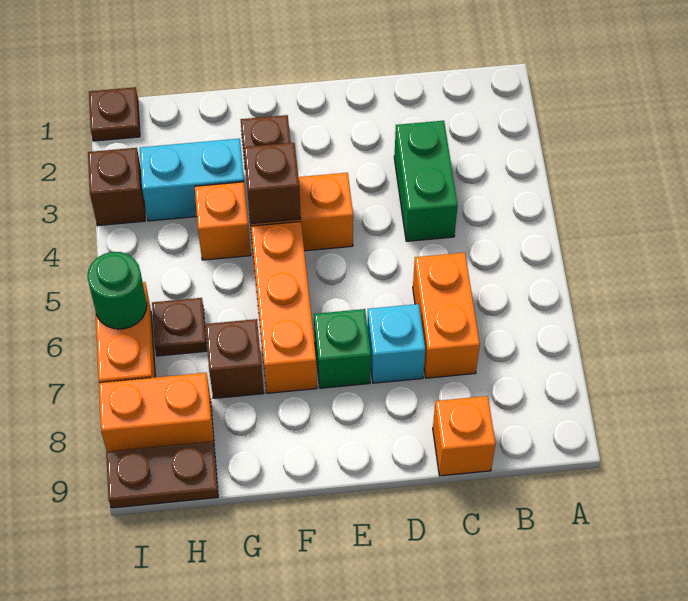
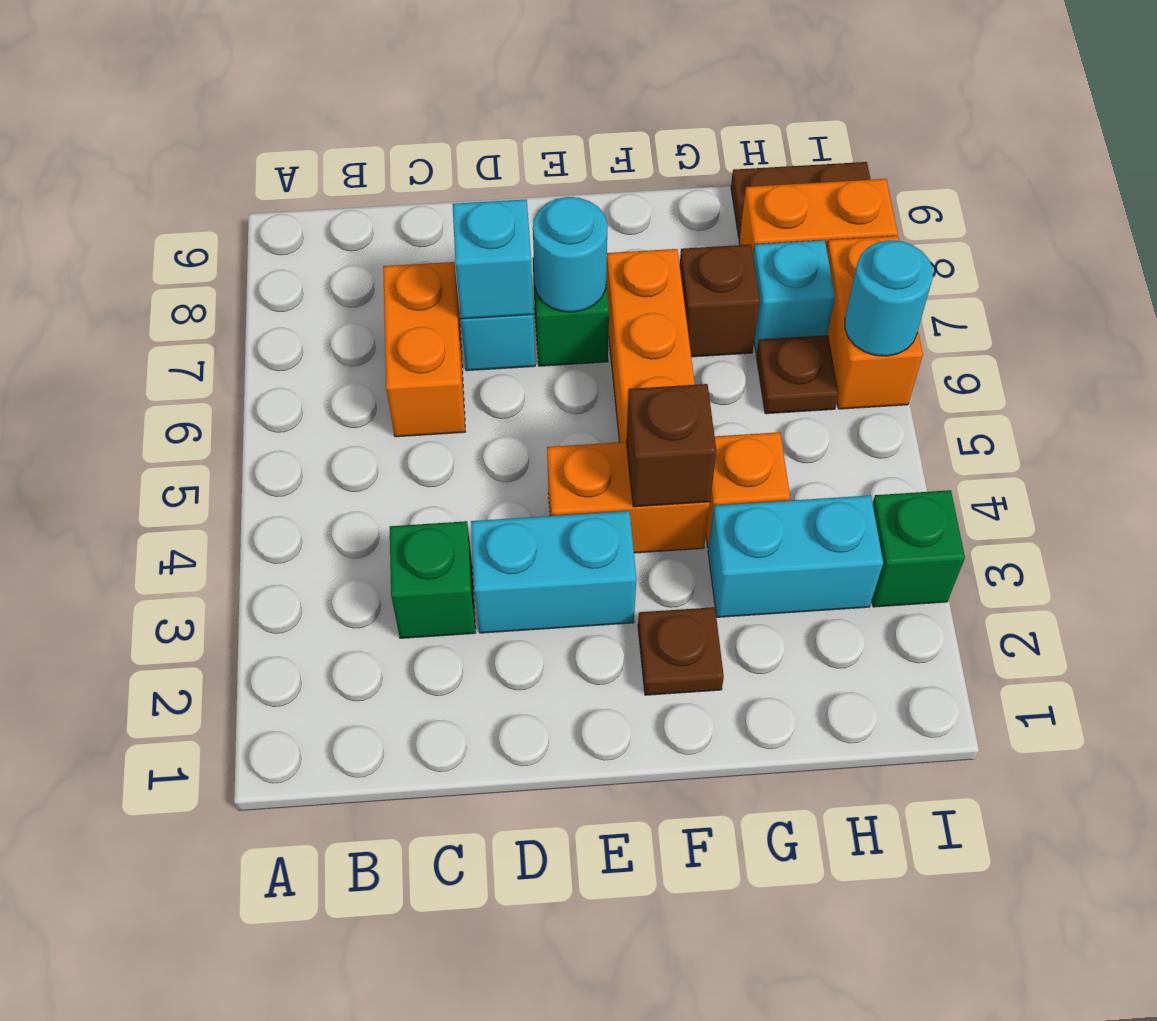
green 1x2 brick [394,121,458,241] -> green 1x1 brick [390,521,475,638]
orange 1x1 brick [433,396,496,476] -> none
none -> cyan 1x2 brick [471,511,636,633]
none -> cyan 1x1 brick [453,199,533,319]
none -> cyan 1x1 round brick [533,197,608,312]
none -> cyan 1x1 brick [753,240,835,353]
brown 1x1 plate [89,87,140,141] -> none
brown 1x1 brick [88,148,145,226] -> green 1x1 brick [872,490,965,607]
green 1x1 round brick [87,252,147,329] -> cyan 1x1 round brick [845,240,933,356]

